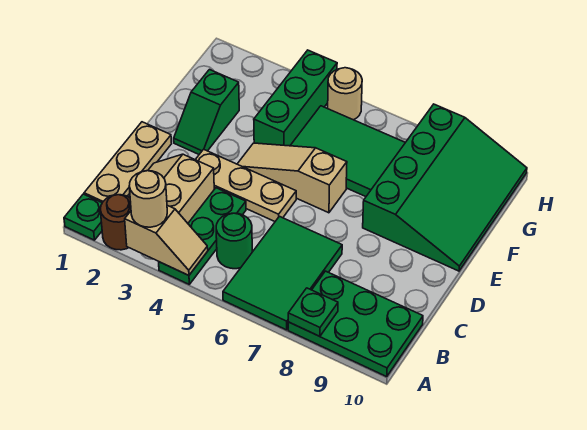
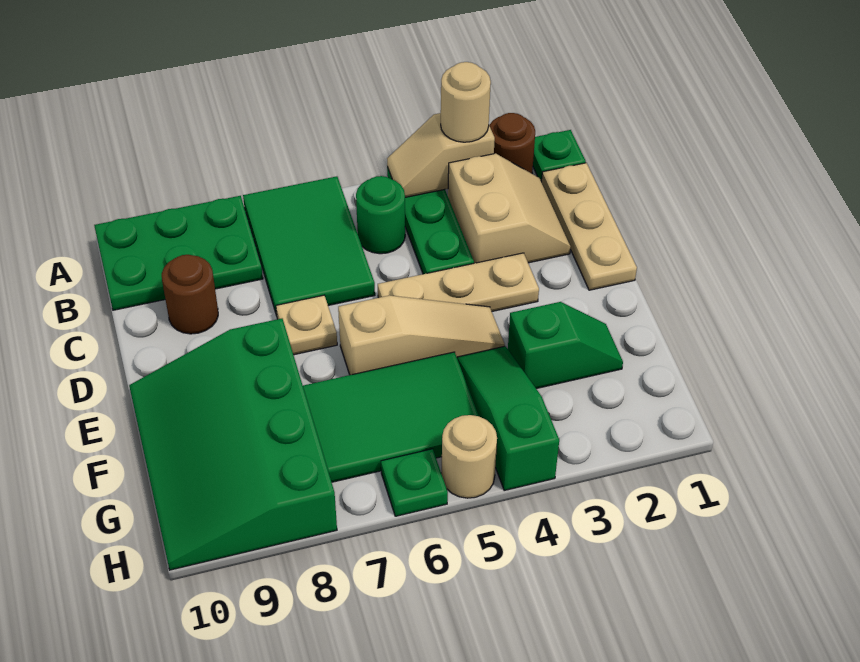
green 1x1 plate [288,288,338,336] -> green 1x1 plate moved to [381,449,448,516]
none -> brown 1x1 round brick [162,255,218,334]
none -> tan 1x1 plate [276,295,337,355]
green 1x2 slope [174,70,239,154] -> green 1x2 slope turned to [508,302,623,389]
green 1x3 brick [254,50,337,146] -> green 1x3 slope [457,346,559,491]

